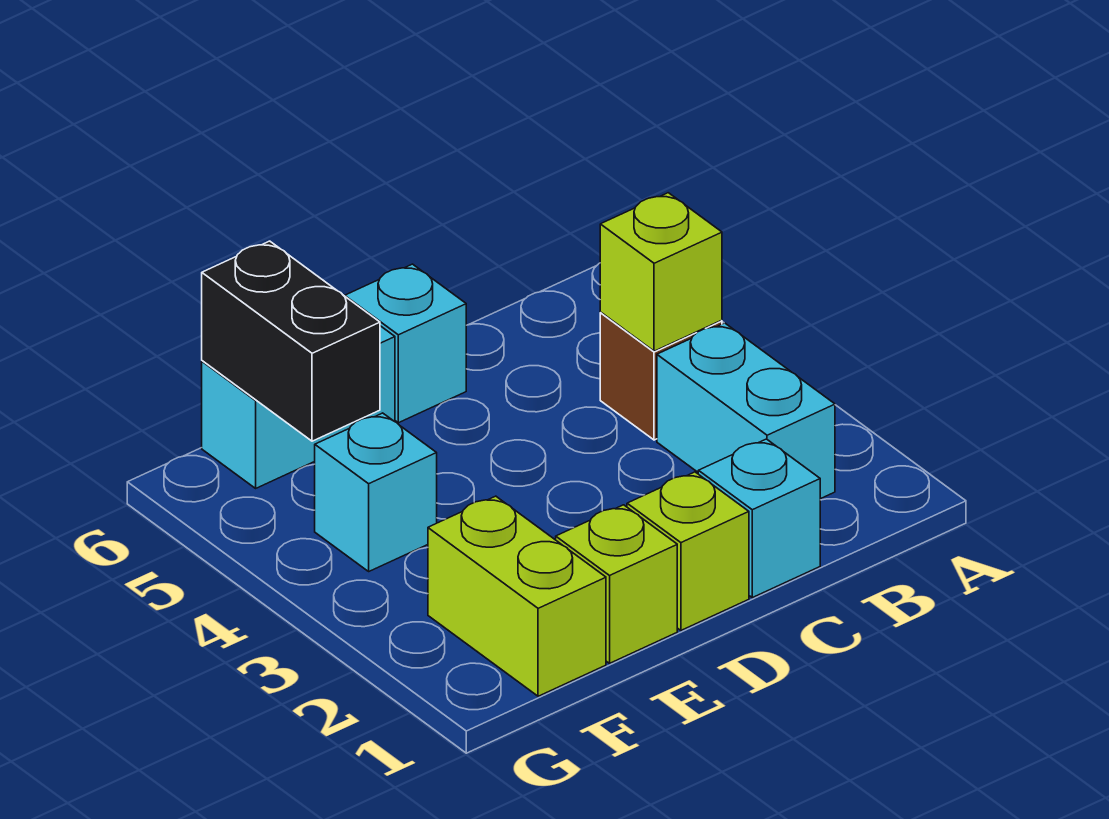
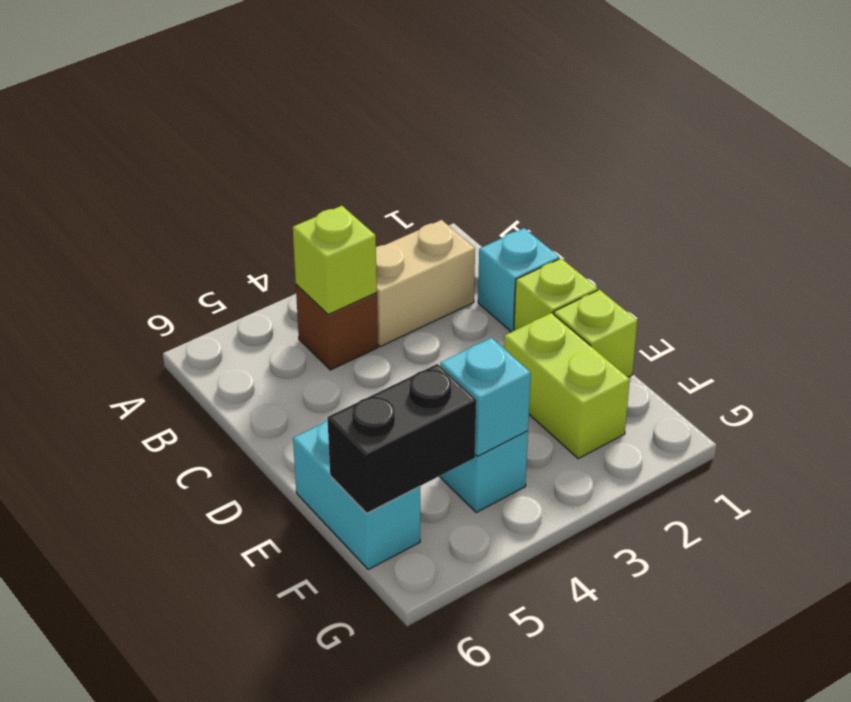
cyan 1x2 brick [657,323,835,499] -> tan 1x2 brick [376,220,475,346]
cyan 1x1 brick [345,264,466,423] -> cyan 1x1 brick moved to [440,338,531,456]
lime 1x2 brick [428,496,606,696] -> lime 1x2 brick turned to [504,313,630,459]

